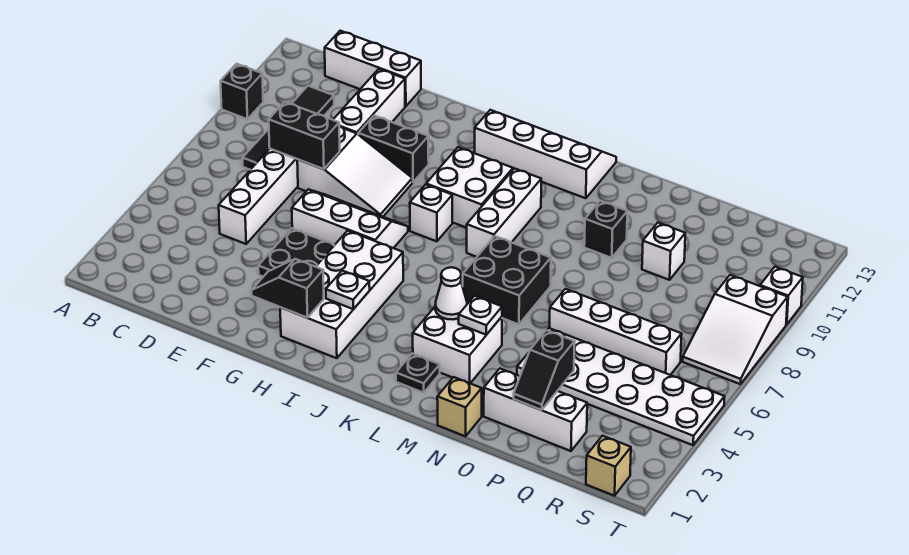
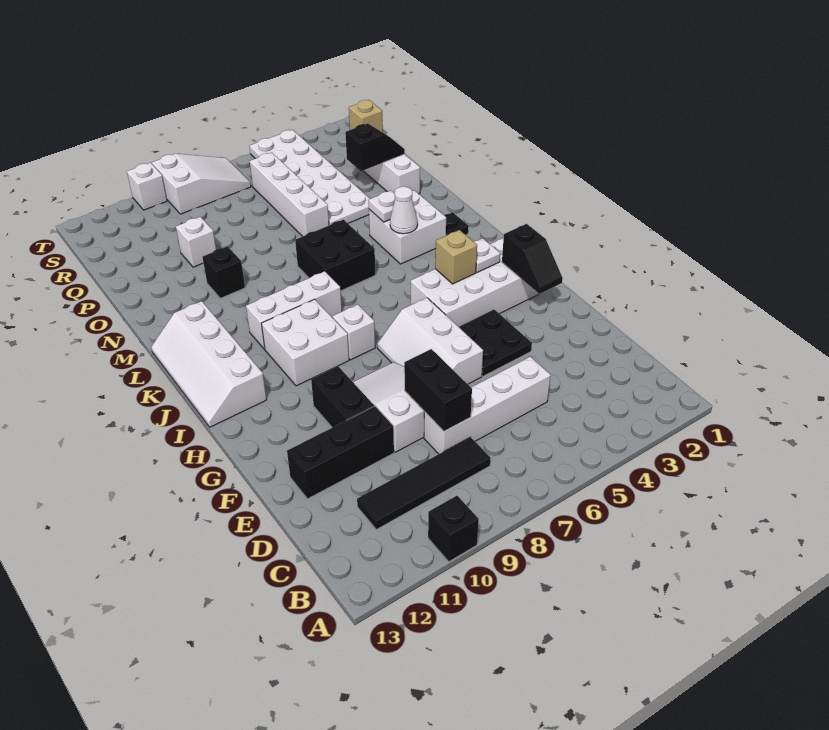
white 1x3 brick [325,31,421,106] -> none
white 1x3 brick [333,69,405,134] -> black 1x3 brick [287,406,394,499]
tan 1x1 brick [437,377,482,436] -> tan 1x1 brick moved to [435,230,477,284]

